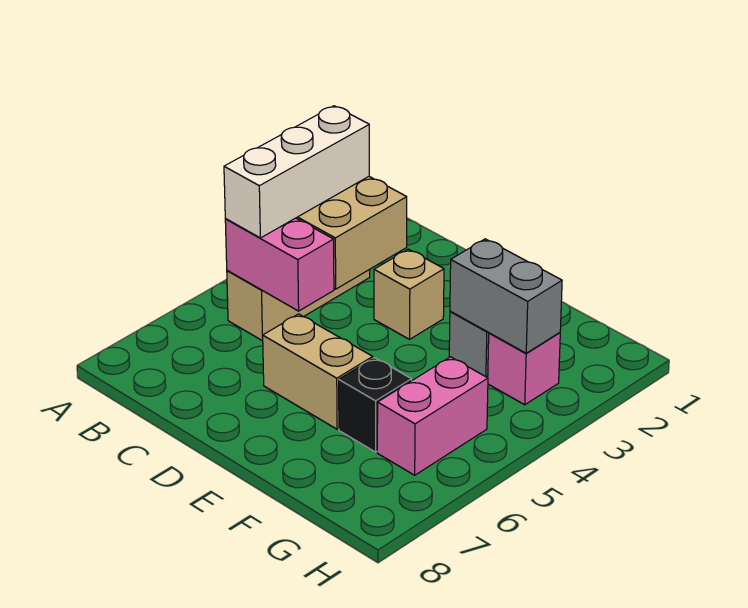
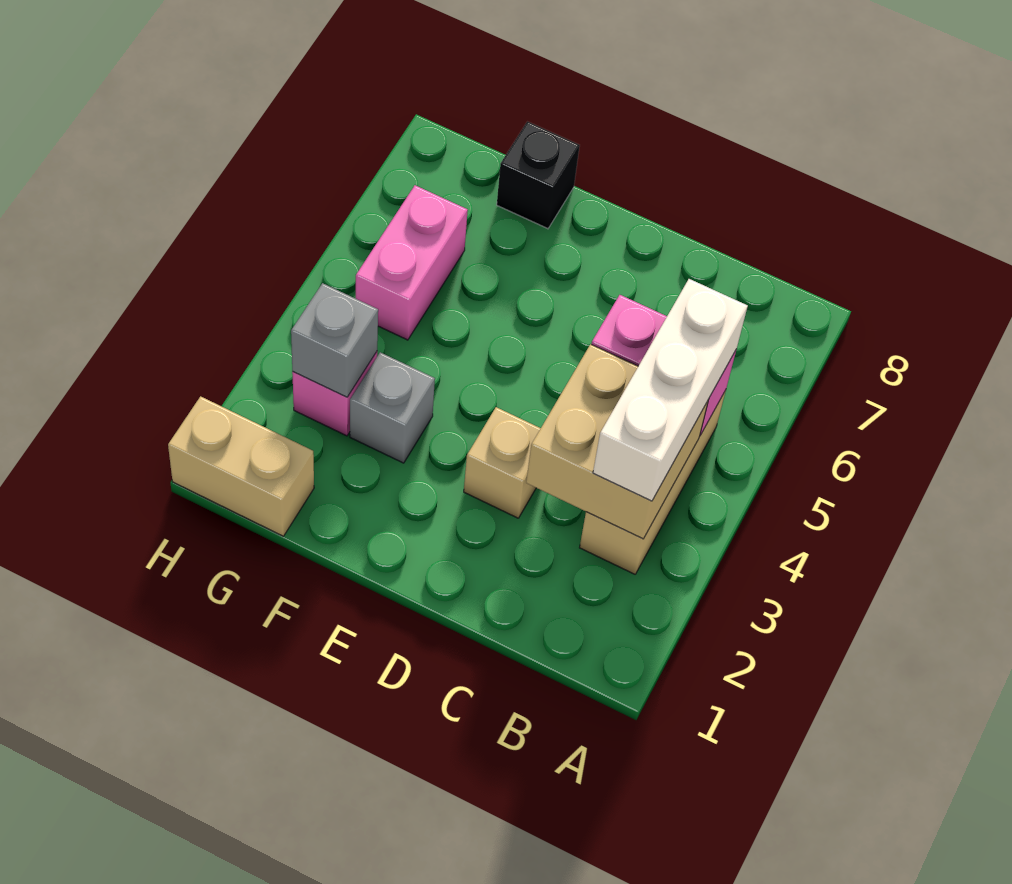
tan 1x2 brick [263,314,373,429] -> tan 1x2 brick moved to [168,396,314,536]
grey 1x2 brick [450,239,562,353] -> grey 1x1 brick [291,283,378,397]
black 1x1 brick [339,358,412,452] -> black 1x1 brick moved to [497,122,580,229]

